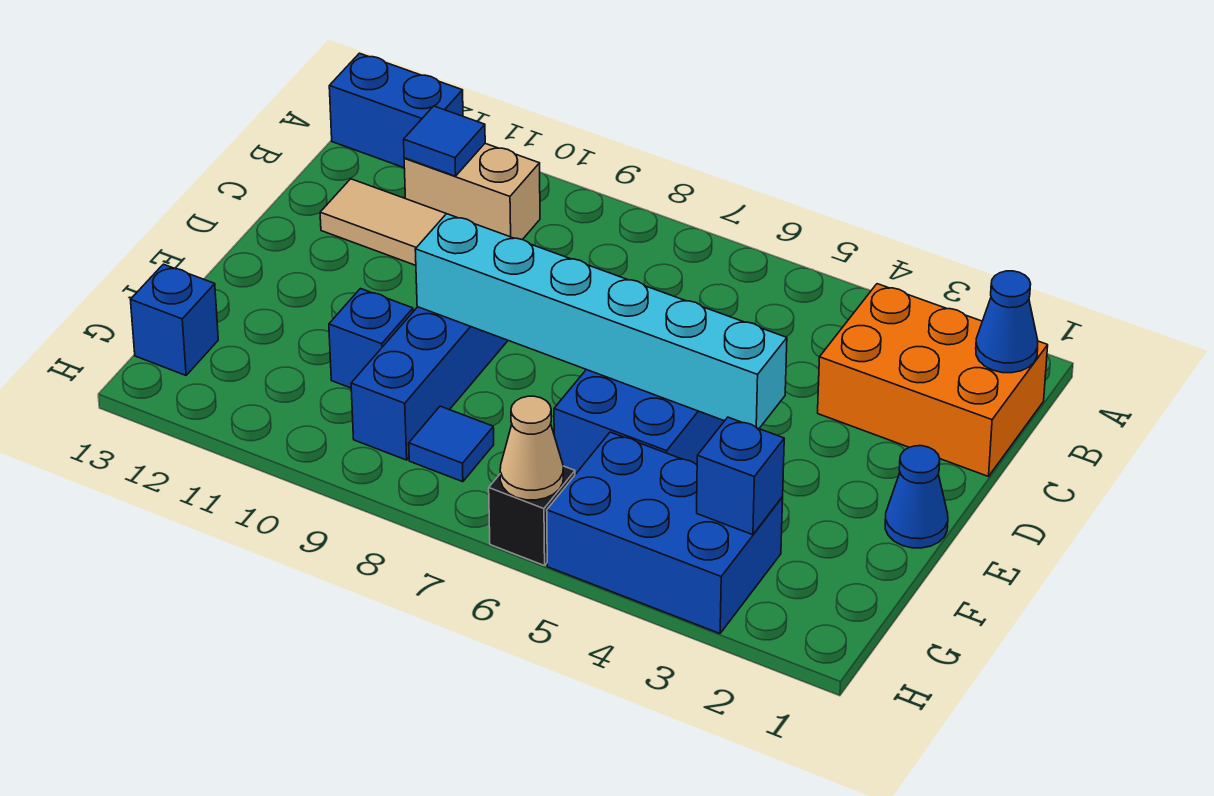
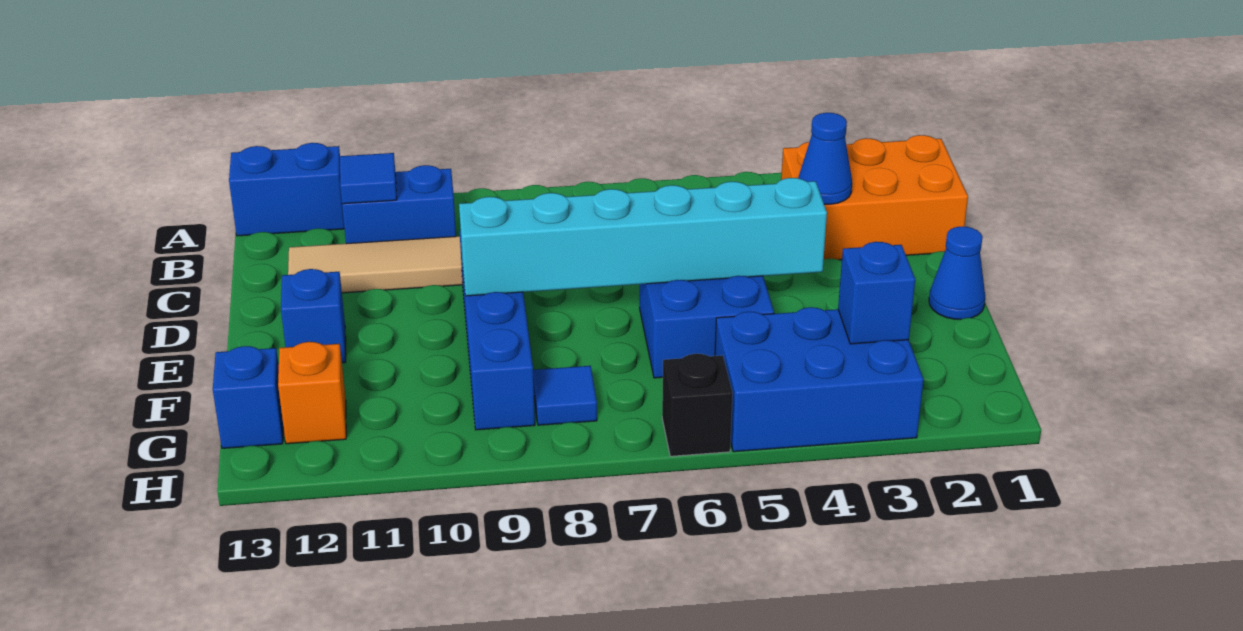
blue 1x1 cone [976,271,1038,373] -> blue 1x1 cone moved to [798,113,852,204]
tan 1x2 brick [404,144,540,240] -> blue 1x2 brick [342,165,456,244]
blue 1x1 brick [329,289,413,388] -> blue 1x1 brick moved to [281,269,346,363]
none -> orange 1x1 brick [278,342,346,444]
tan 1x1 cone [500,396,563,500] -> none

